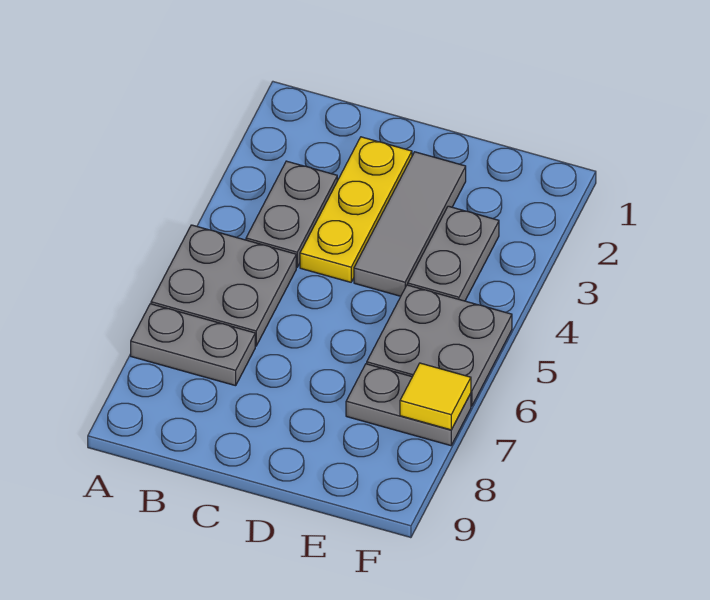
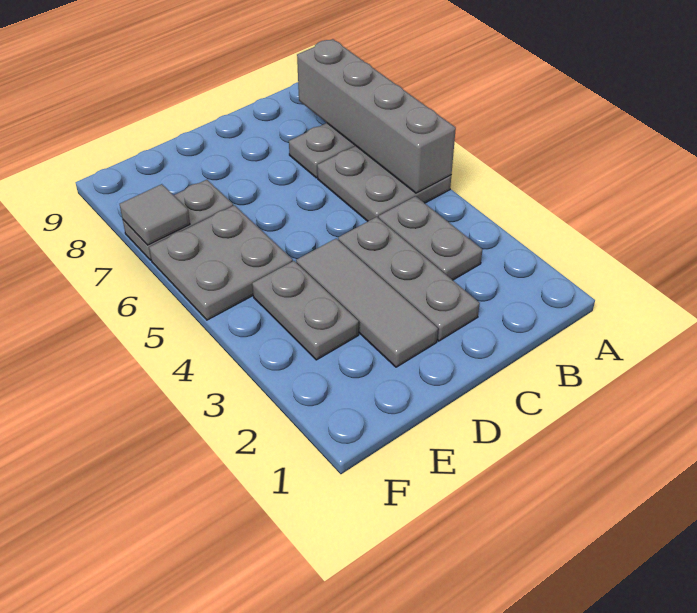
none -> grey 1x4 brick [297,39,456,193]
yellow 1x3 plate [300,137,412,282] -> grey 1x3 plate [338,217,480,341]
yellow 1x1 tile [400,363,471,430] -> grey 1x1 tile [120,184,190,245]

